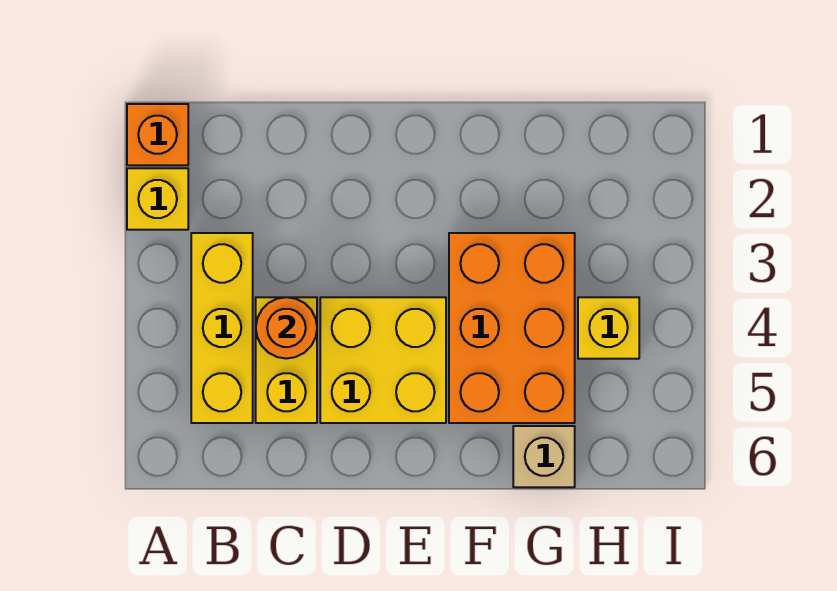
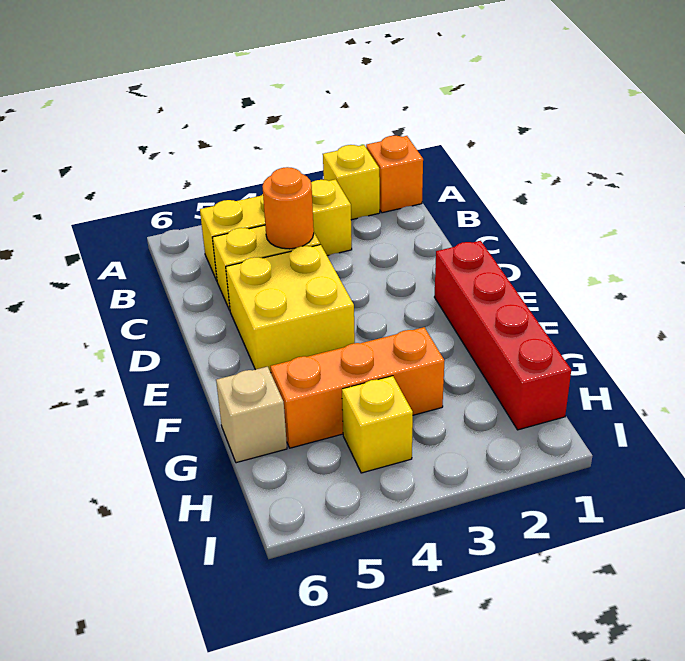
none -> red 1x4 brick [435,241,571,430]
orange 2x3 brick [449,233,575,423] -> orange 1x3 brick [270,327,444,448]

